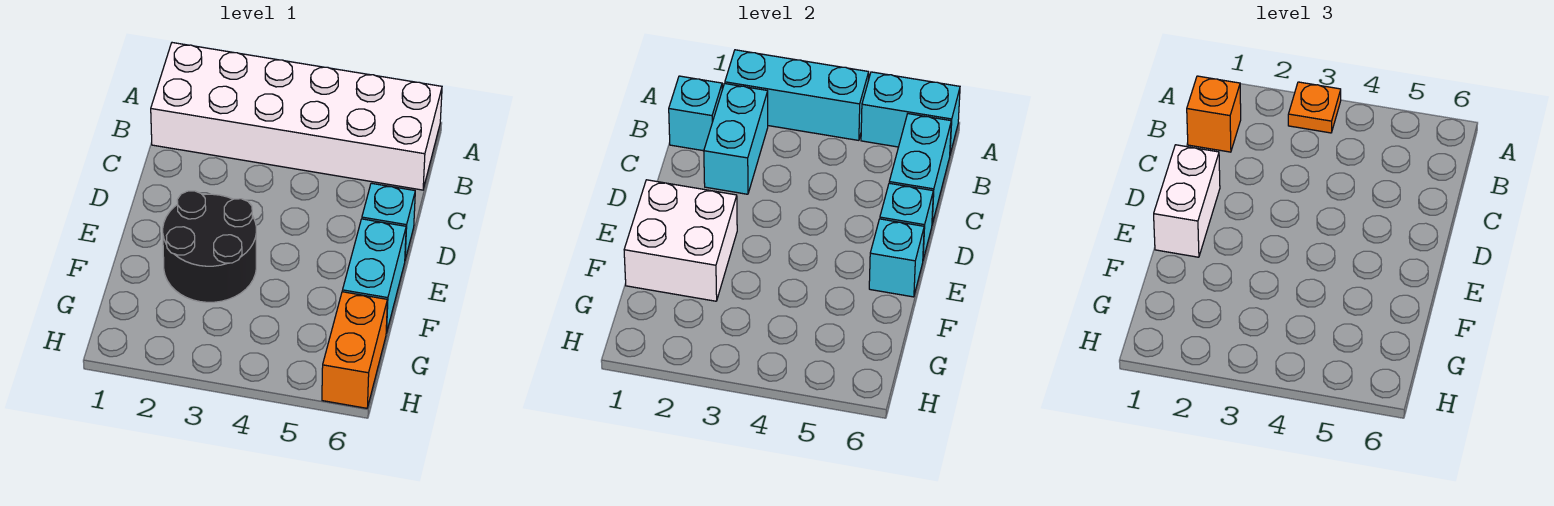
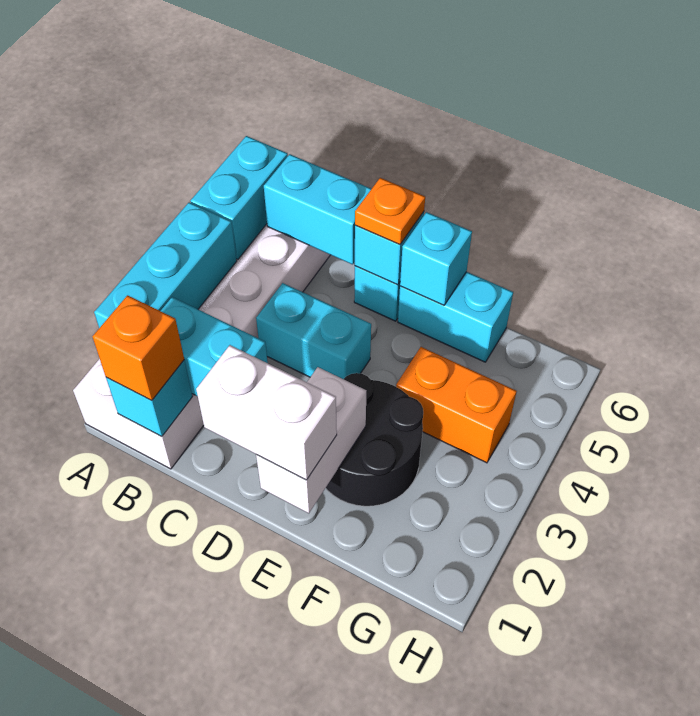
orange 1x1 plate [1288,82,1341,133] -> orange 1x1 plate moved to [355,178,425,244]
none -> cyan 1x2 brick [256,283,371,379]
white 2x2 brick [624,180,737,301] -> white 1x2 brick [256,367,366,513]
orange 1x2 brick [322,292,387,408] -> orange 1x2 brick moved to [396,347,517,463]

